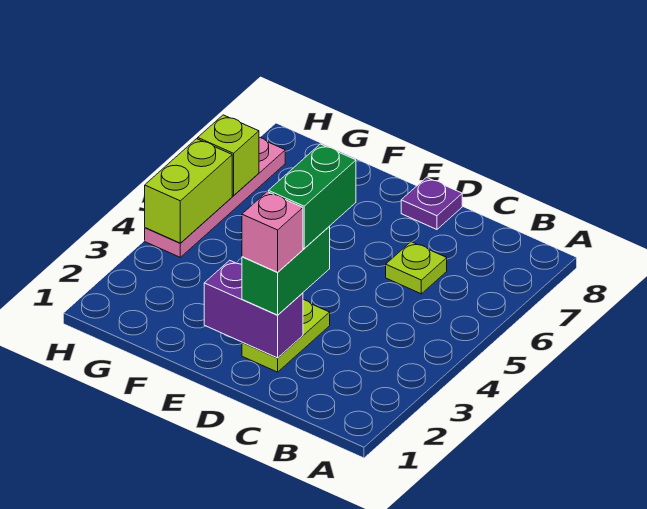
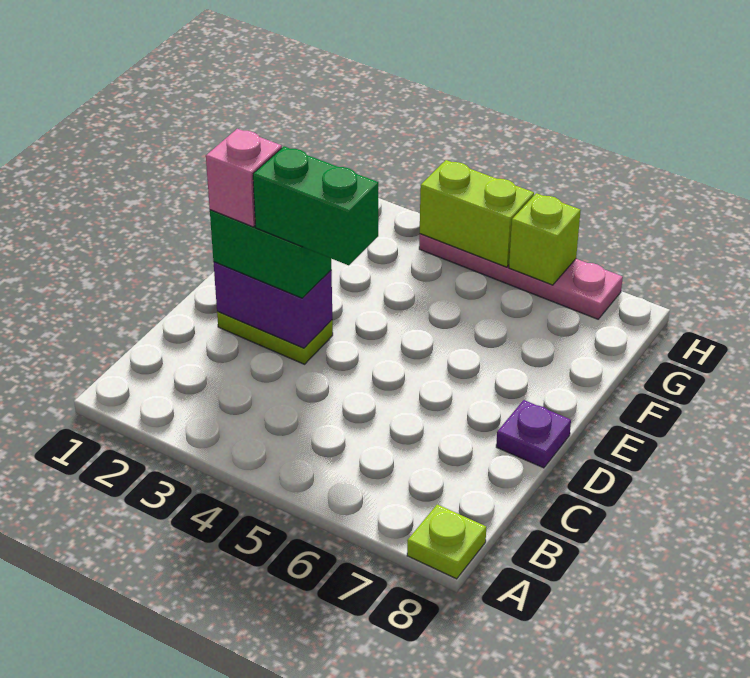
lime 1x1 plate [386,242,447,294] -> lime 1x1 plate moved to [407,504,486,579]
purple 1x2 brick [204,260,303,358] -> purple 1x2 brick turned to [213,262,332,348]

